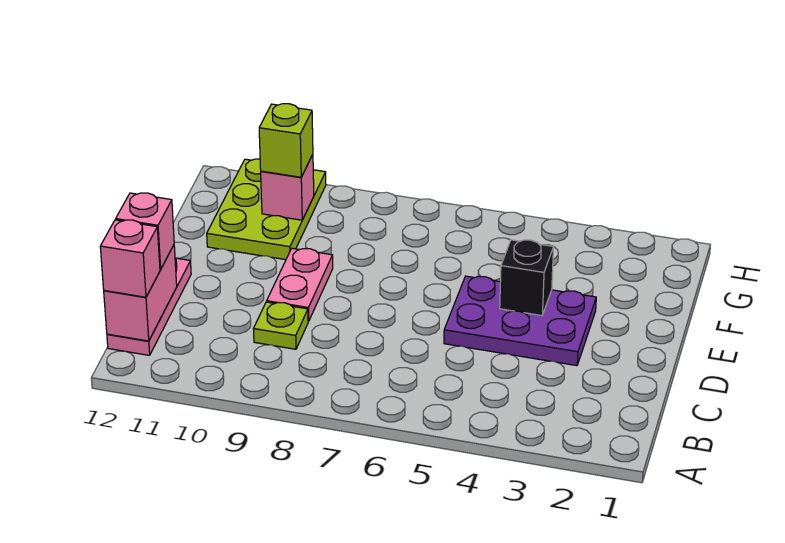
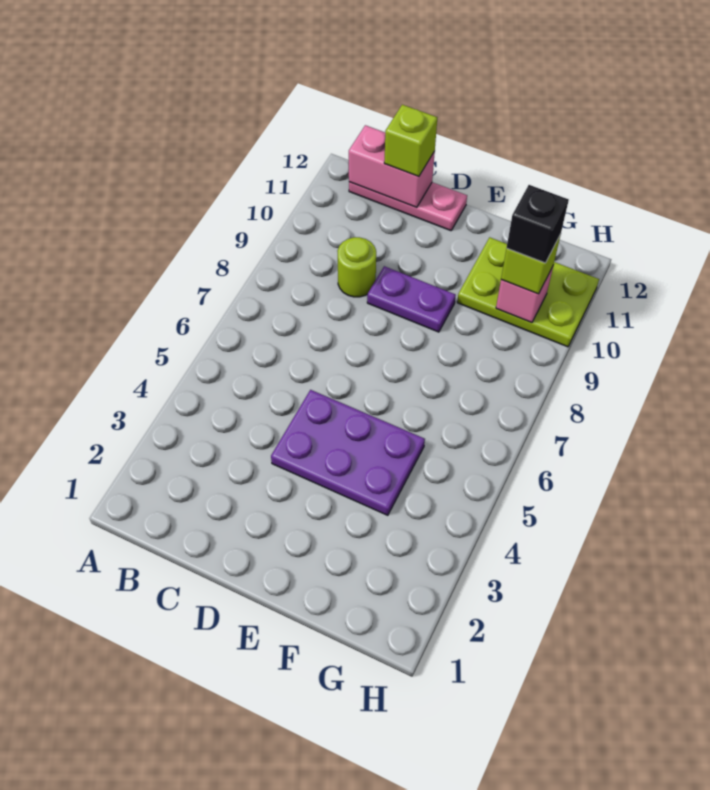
pink 1x1 brick [100,220,160,297] -> none
lime 1x1 plate [254,302,308,349] -> lime 1x1 round brick [337,237,376,297]
pink 1x1 brick [116,193,174,269] -> lime 1x1 brick [384,105,437,177]
purple 2x3 plate [444,276,596,366] -> purple 2x3 plate turned to [271,390,425,515]
pink 1x2 plate [267,248,333,321] -> purple 1x2 plate [367,266,456,332]
black 1x1 brick [500,240,553,316] -> black 1x1 brick moved to [507,185,569,263]

